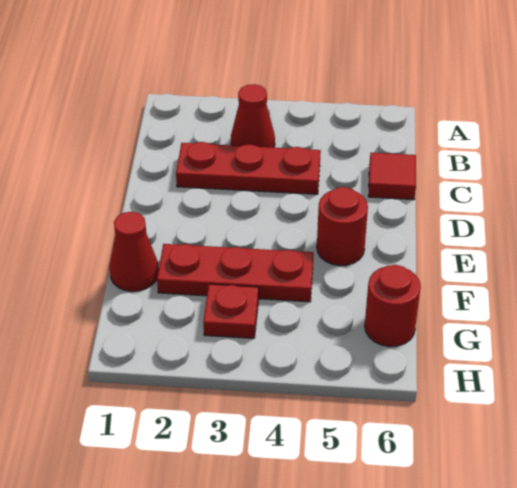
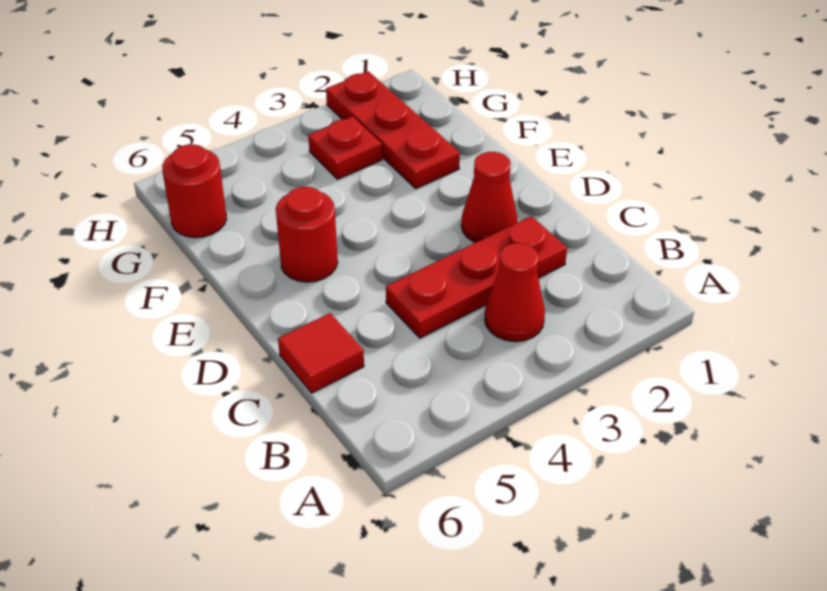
red 1x1 cone [110,212,159,291] -> red 1x1 cone moved to [461,152,517,243]
red 1x3 plate [157,244,314,302] -> red 1x3 plate turned to [326,71,460,189]

